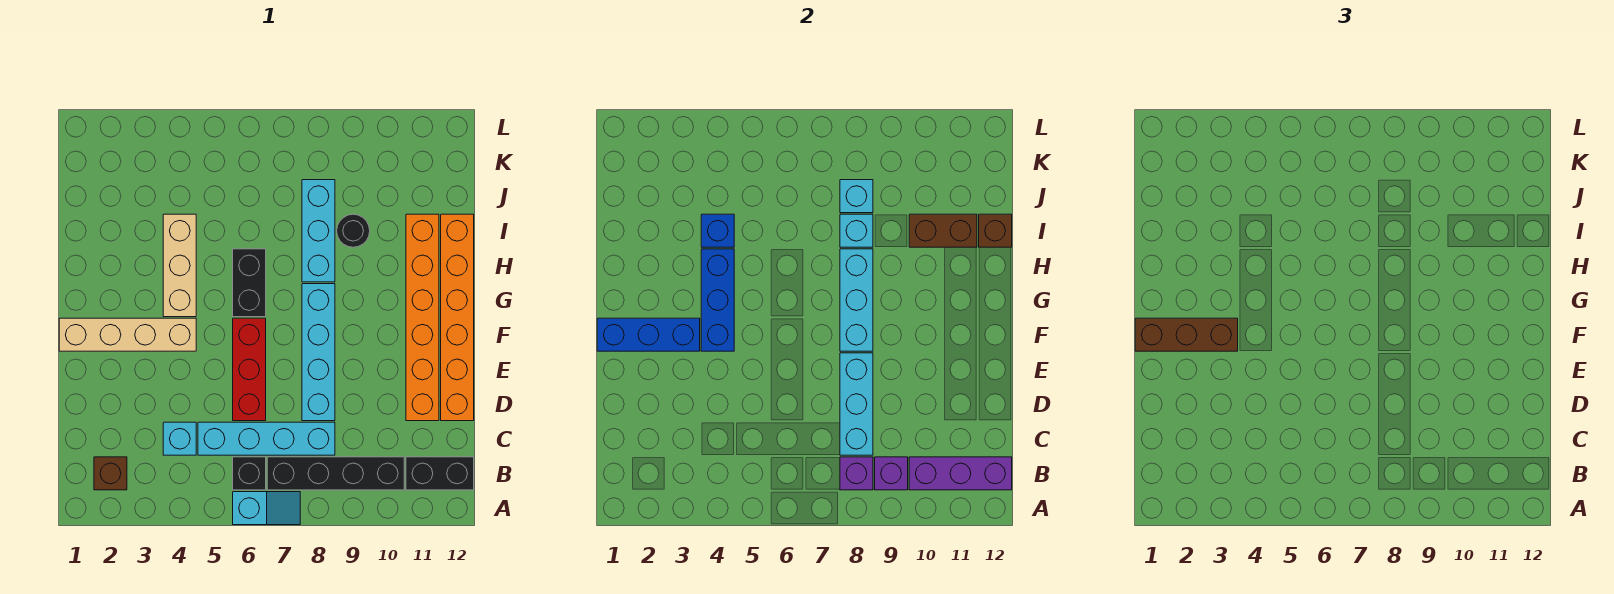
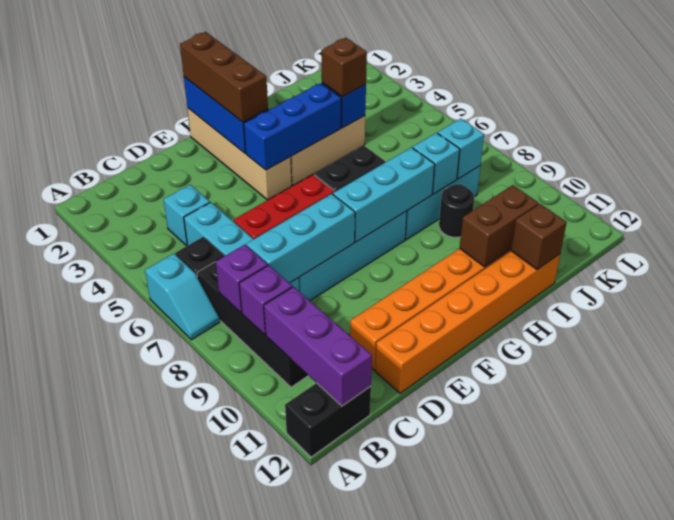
brown 1x1 brick [94,457,127,490] -> brown 1x1 brick moved to [321,38,367,97]
black 1x2 brick [406,457,474,490] -> black 1x2 brick turned to [285,383,371,457]
brown 1x2 brick [909,214,977,247] -> brown 1x2 brick turned to [460,185,538,267]

